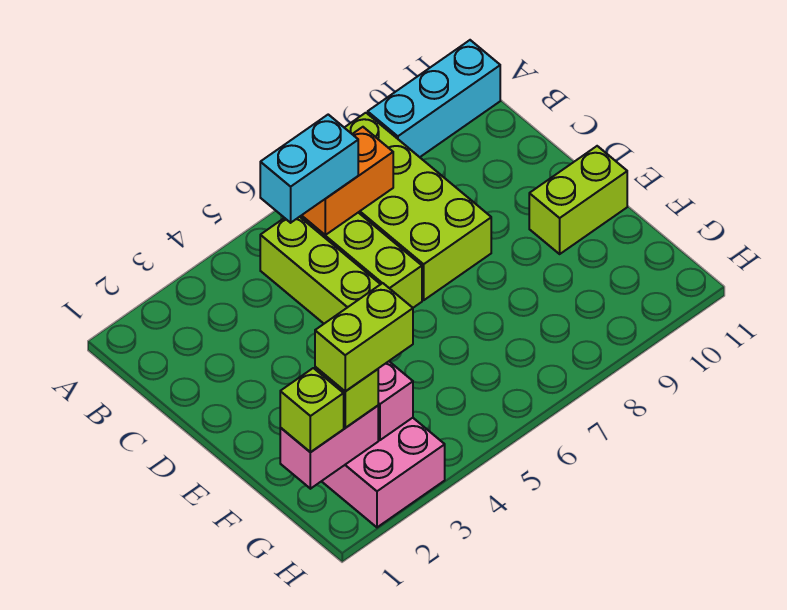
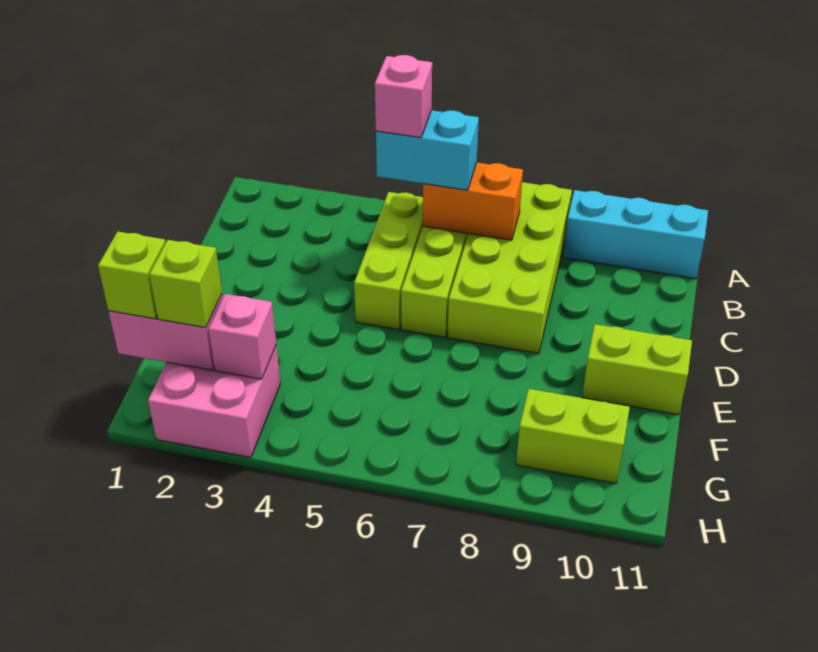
none -> pink 1x1 brick [375,55,432,138]
lime 1x2 brick [315,283,413,391] -> lime 1x2 brick moved to [516,389,630,483]

